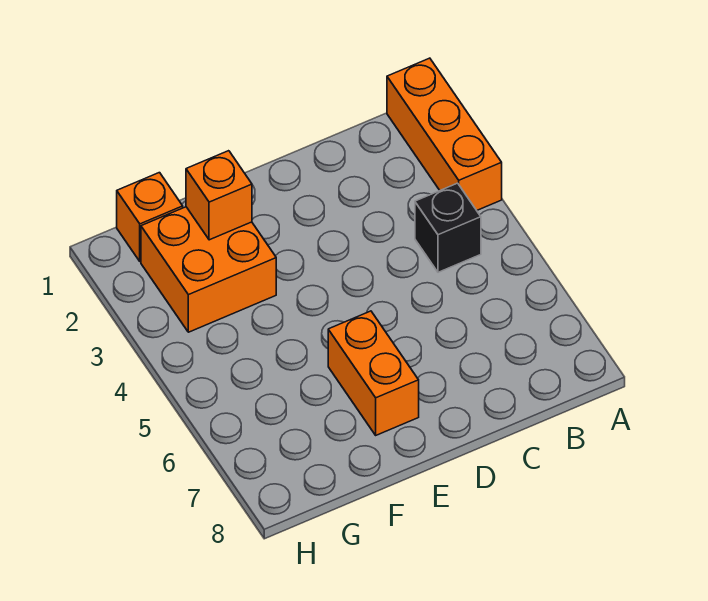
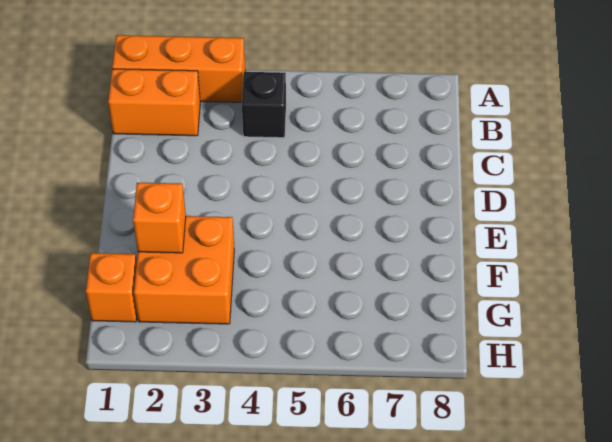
orange 1x2 brick [328,311,419,435] -> orange 1x2 brick moved to [108,69,200,136]

